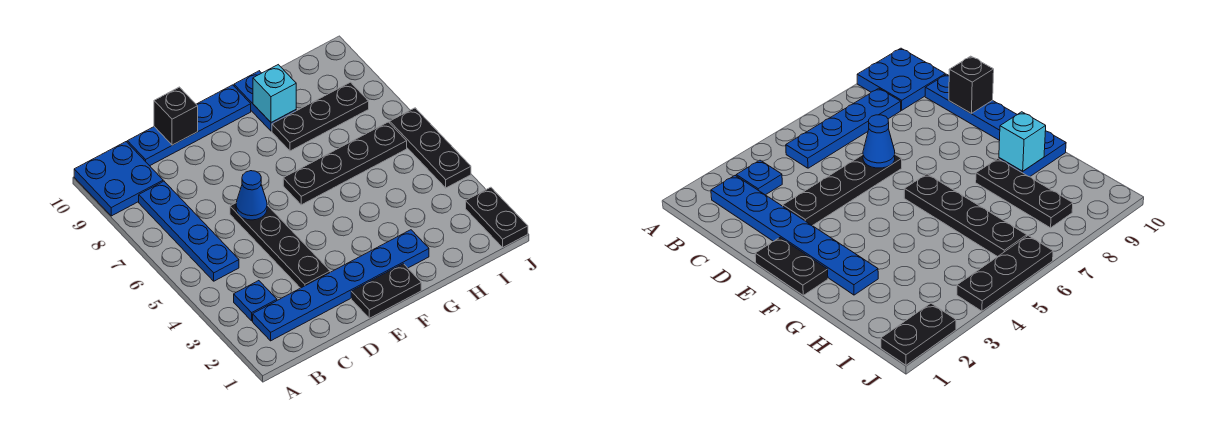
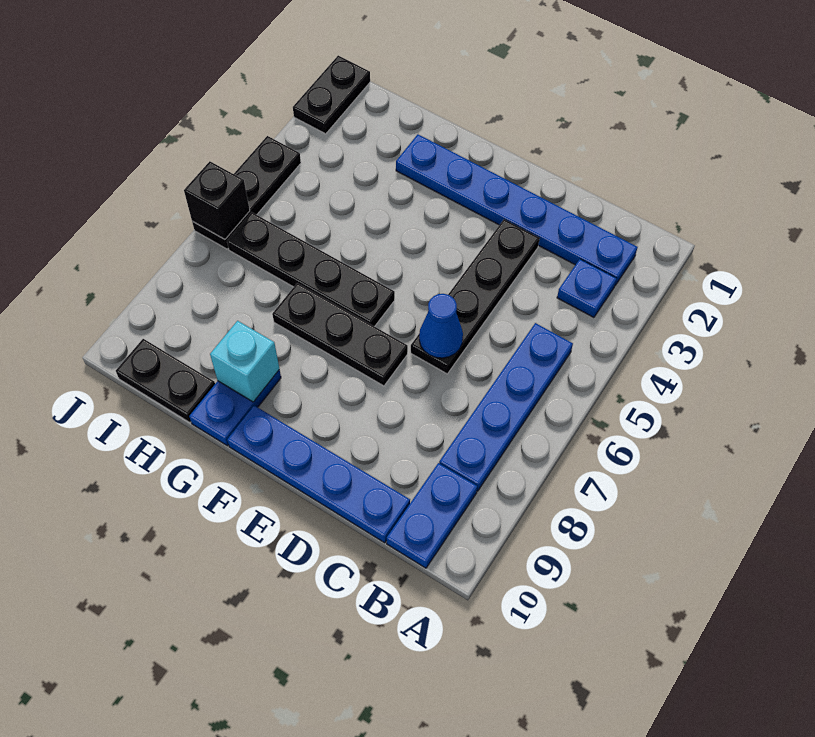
blue 2x2 plate [74,142,163,216] -> blue 1x2 plate [387,463,477,568]
black 1x1 brick [154,87,198,145] -> black 1x1 brick moved to [184,161,250,239]
black 1x2 plate [351,264,421,318] -> black 1x2 plate moved to [116,339,215,423]
black 1x3 plate [272,82,369,151] -> black 1x3 plate moved to [272,283,408,386]

